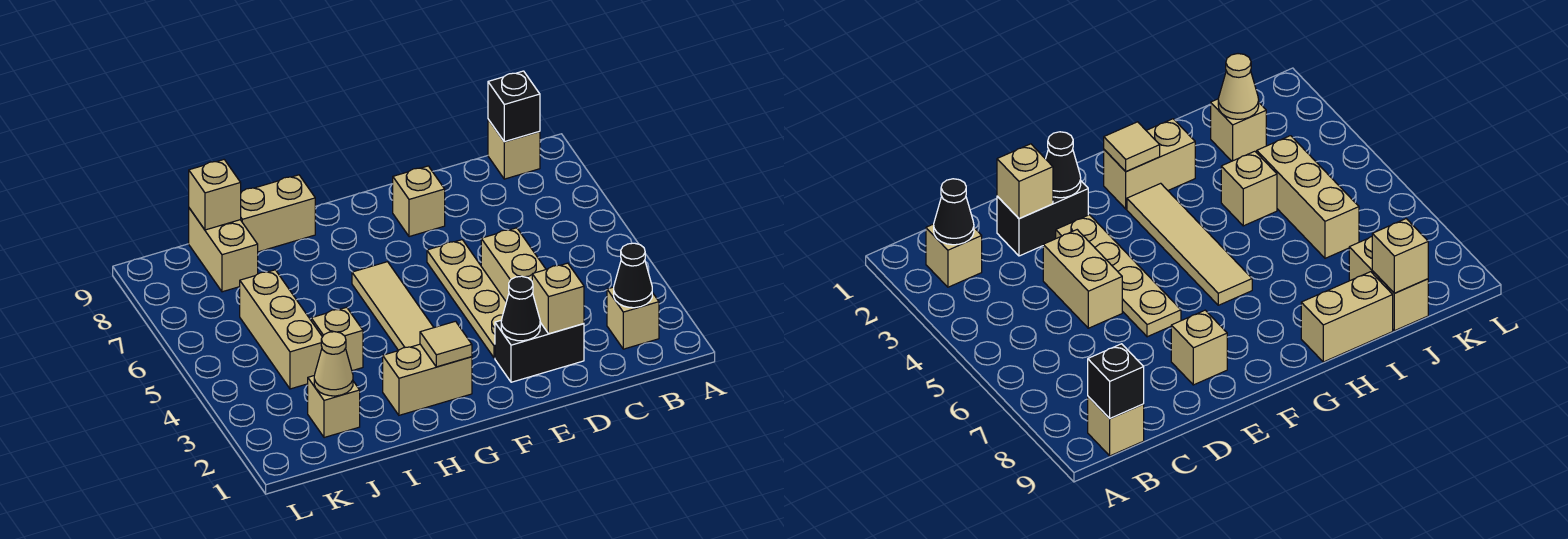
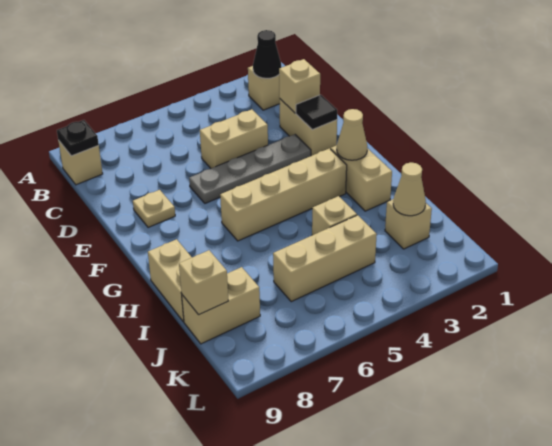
black 1x1 brick [488,71,540,142] -> black 1x1 plate [57,120,99,156]
black 1x2 brick [495,320,584,382] -> tan 1x2 brick [280,99,337,156]
black 1x1 cone [501,276,540,341] -> black 1x1 tile [296,95,337,130]
tan 1x4 plate [427,240,506,358] -> grey 1x4 plate [189,134,311,203]
tan 1x1 brick [393,166,445,237] -> tan 1x1 plate [133,190,175,228]
tan 1x1 tile [420,321,472,367] -> tan 1x1 cone [337,109,367,160]
tan 1x4 tile [352,262,434,350] -> tan 1x4 brick [220,148,347,241]

